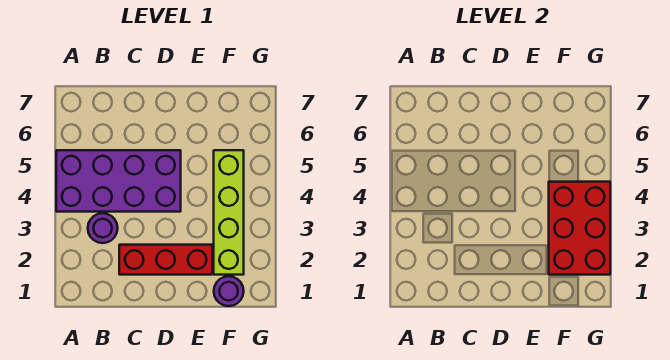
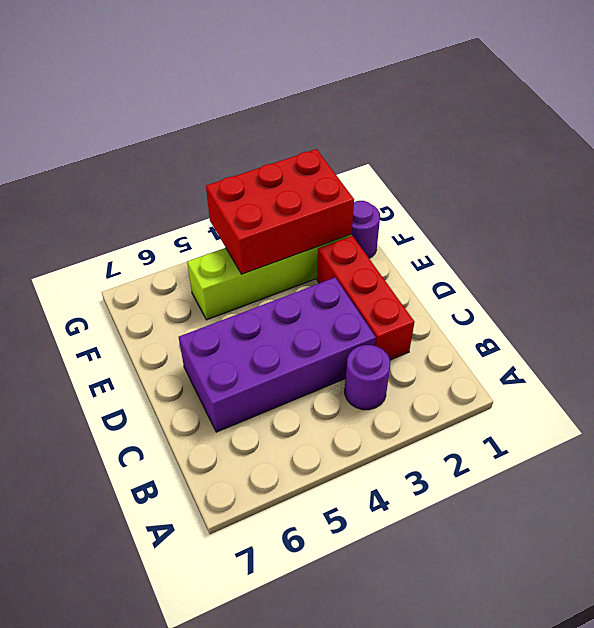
purple 2x4 brick [56,150,181,212] -> purple 2x4 brick turned to [179,278,376,432]

